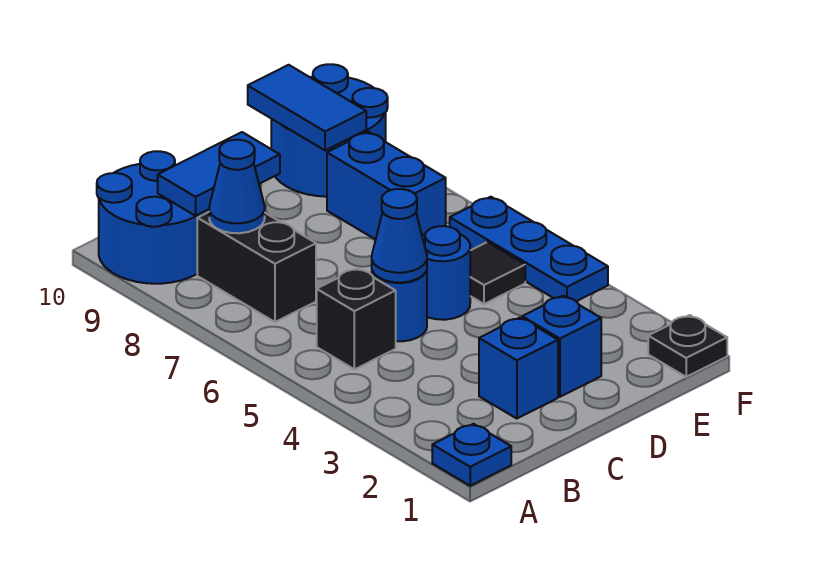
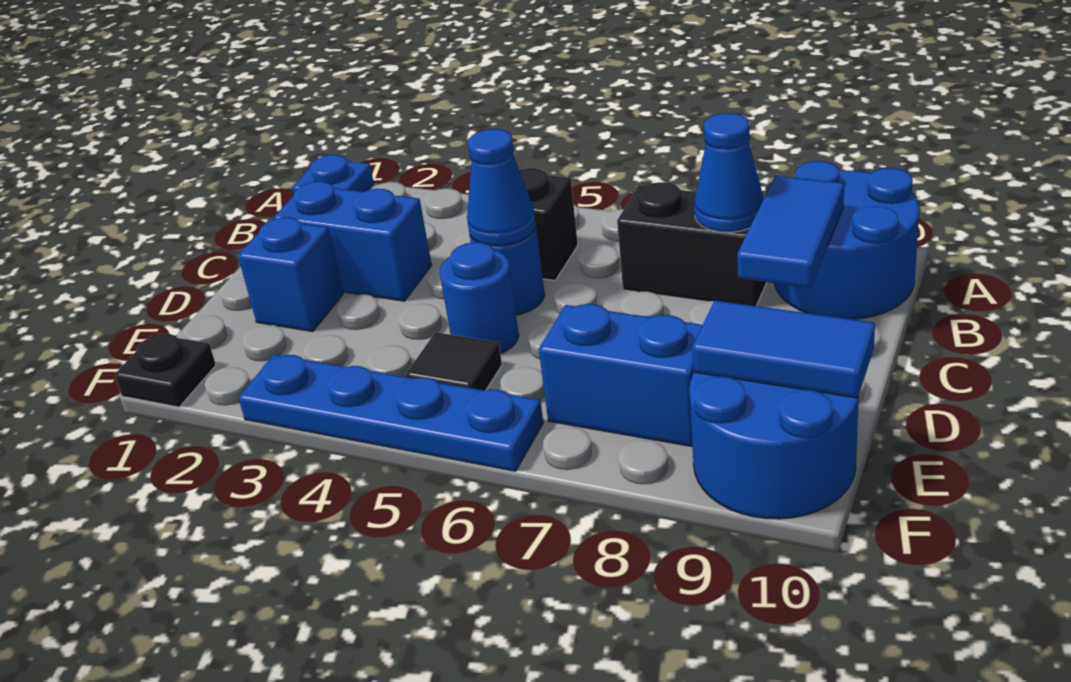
blue 1x1 brick [479,317,558,419] -> blue 1x2 brick [273,182,432,301]
blue 1x3 plate [450,197,608,301] -> blue 1x4 plate [238,355,543,471]

